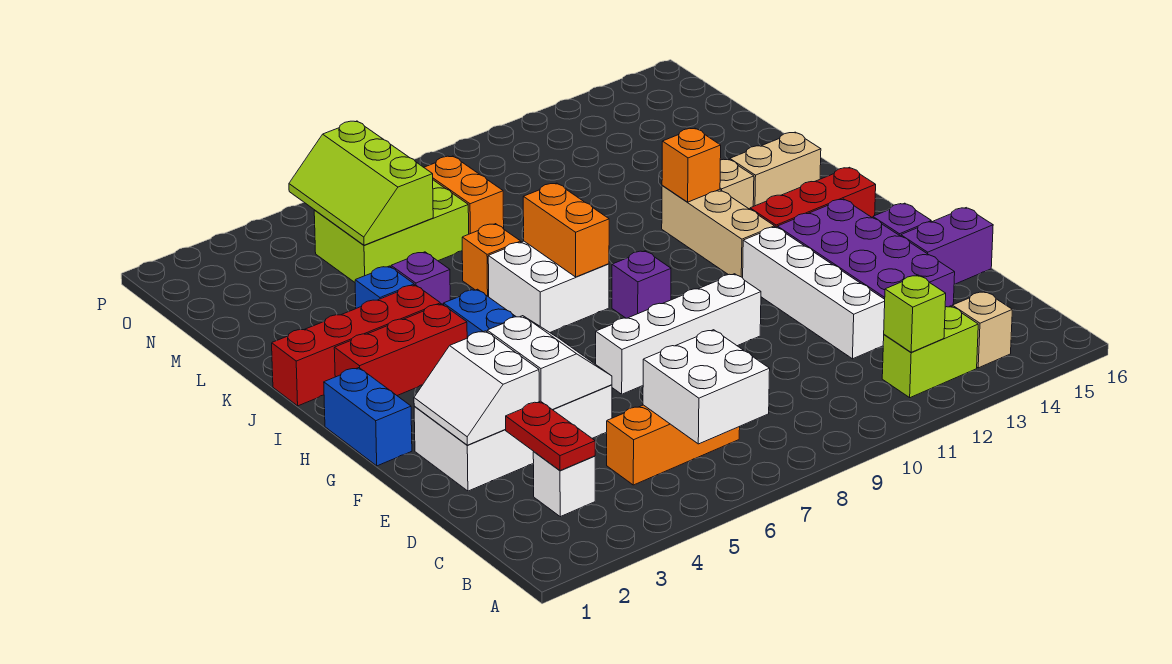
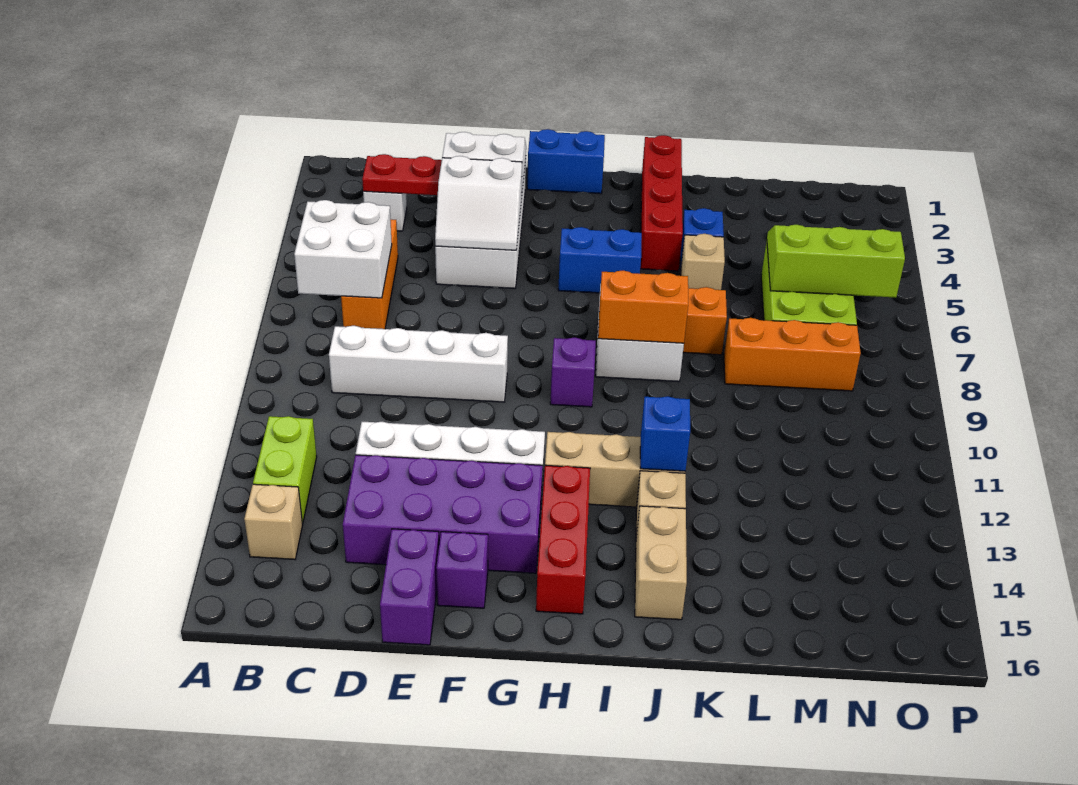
lime 1x1 brick [884,275,946,352] -> none
white 1x4 brick [596,274,761,394] -> white 1x4 brick turned to [329,326,508,402]
red 1x3 brick [334,304,467,395] -> none
orange 1x1 brick [662,128,721,202] -> blue 1x1 brick [640,396,690,471]
purple 1x1 brick [391,252,450,305] -> tan 1x1 brick [681,234,725,290]
orange 1x2 brick [424,156,504,234] -> orange 1x3 brick [724,318,861,391]

